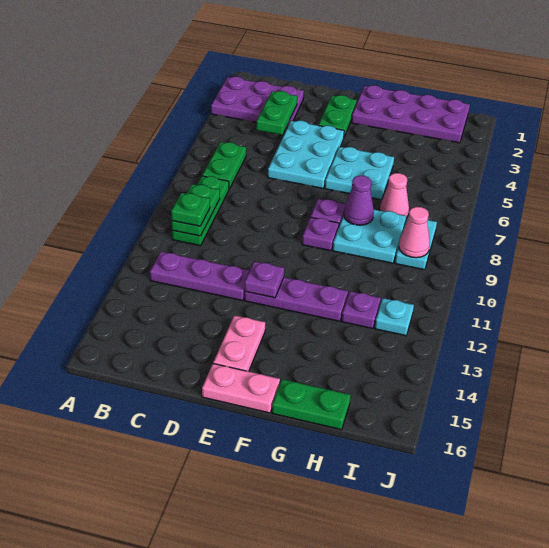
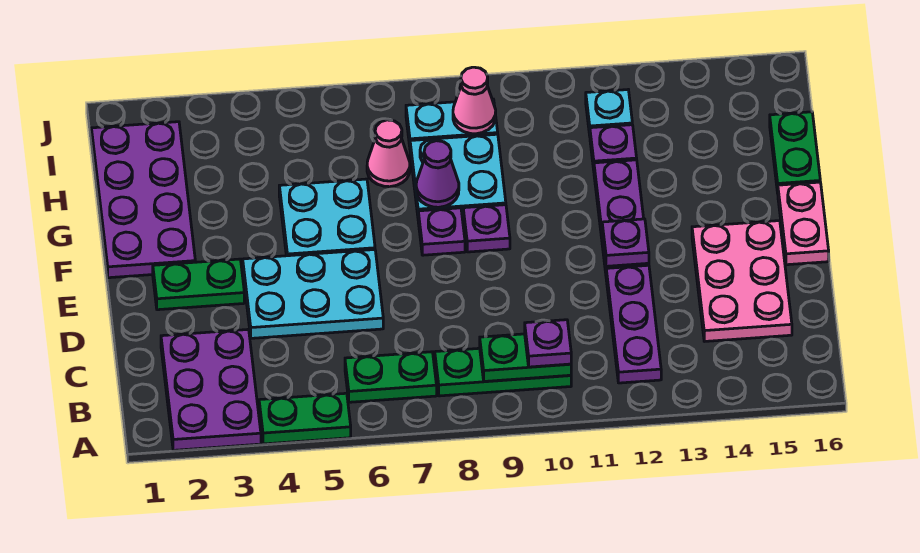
green 1x1 plate [171,193,210,226] -> purple 1x1 plate [525,320,571,367]
green 1x2 plate [256,91,297,135] -> green 1x2 plate moved to [259,393,351,444]
pink 1x2 plate [213,315,265,371] -> pink 2x3 plate [692,221,792,341]

